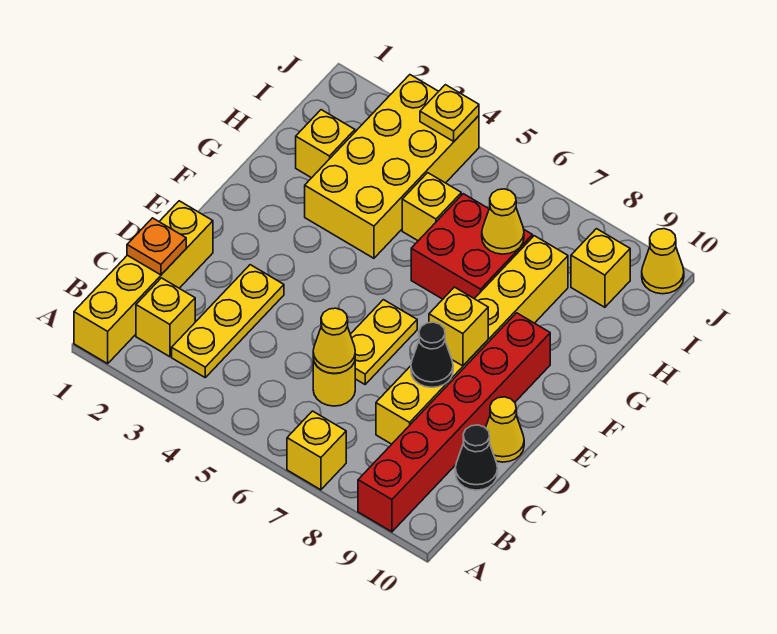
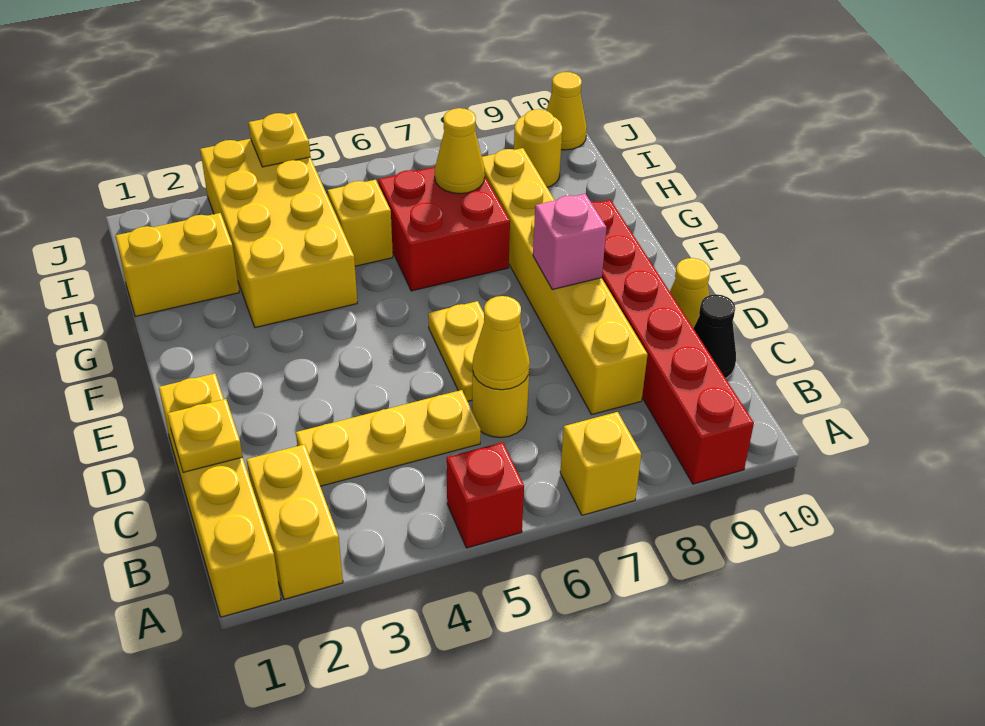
none -> red 1x1 brick [447,442,524,548]
yellow 1x1 brick [136,278,195,357] -> yellow 1x2 brick [247,444,343,599]
yellow 1x3 plate [172,265,284,377] -> yellow 1x3 plate turned to [296,390,481,486]
orange 1x1 plate [127,218,186,275] -> yellow 1x1 plate [167,399,243,472]
black 1x1 cone [411,322,453,387] -> none
yellow 1x1 brick [429,287,488,366] -> pink 1x1 brick [533,194,606,289]
yellow 1x1 brick [296,110,355,178] -> yellow 1x2 brick [115,213,239,317]
yellow 1x1 brick [571,229,630,307] -> yellow 1x1 round brick [514,109,562,187]

